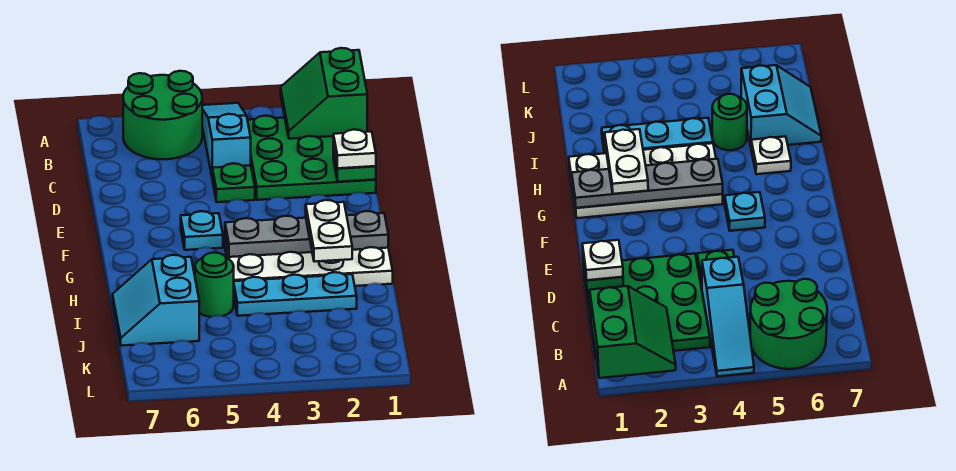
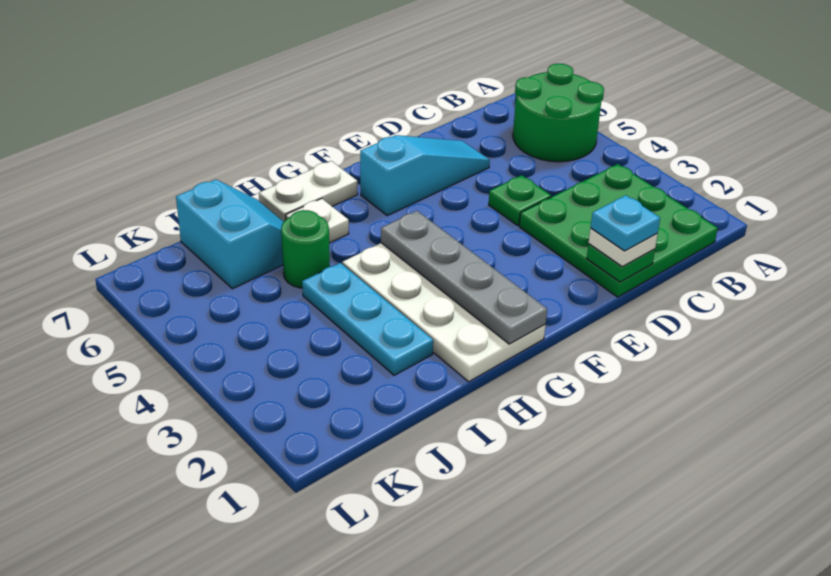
green 2x2 slope [281,48,367,139] -> none
cyan 1x3 slope [202,103,251,175] -> cyan 1x3 slope moved to [360,135,490,216]
cyan 1x1 plate [181,211,223,250] -> cyan 1x1 plate moved to [591,195,660,251]
white 1x2 plate [306,200,352,262] -> white 1x2 plate moved to [259,161,358,221]
cyan 2x2 slope [113,255,199,346] -> cyan 2x2 slope turned to [176,179,284,289]

